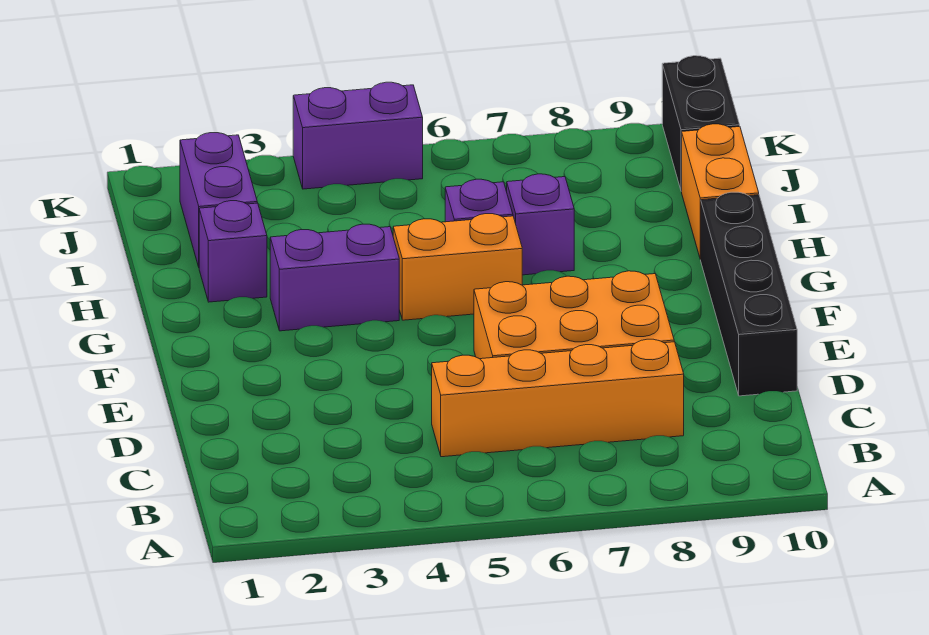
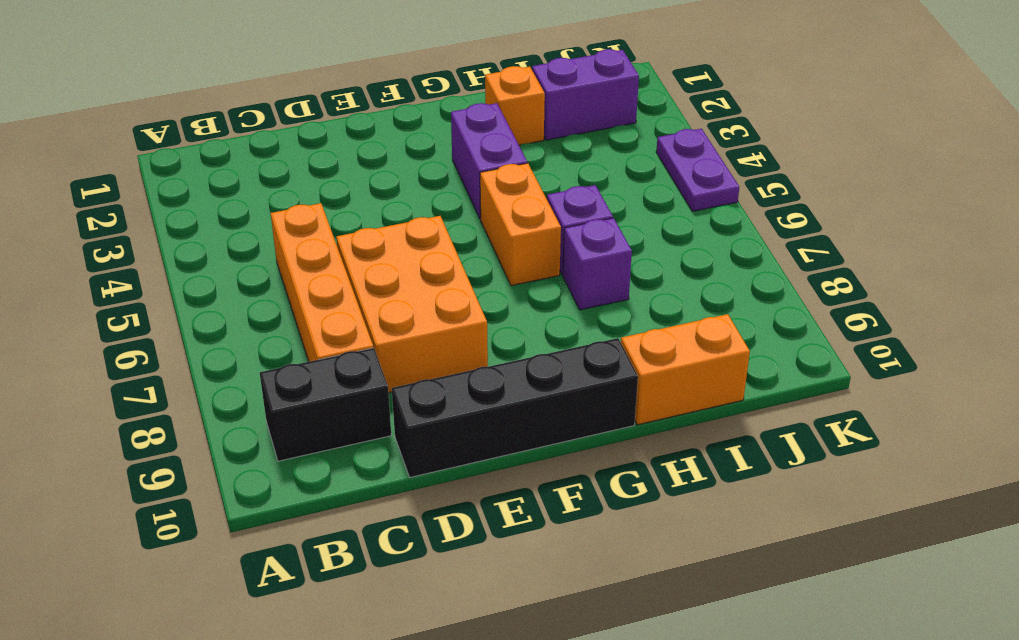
purple 1x1 brick [199,201,267,302] -> orange 1x1 brick [485,66,545,145]
black 1x2 brick [662,56,740,191] -> black 1x2 brick moved to [260,348,391,461]
purple 1x2 brick [293,82,423,189] -> purple 1x2 plate [656,129,739,211]

